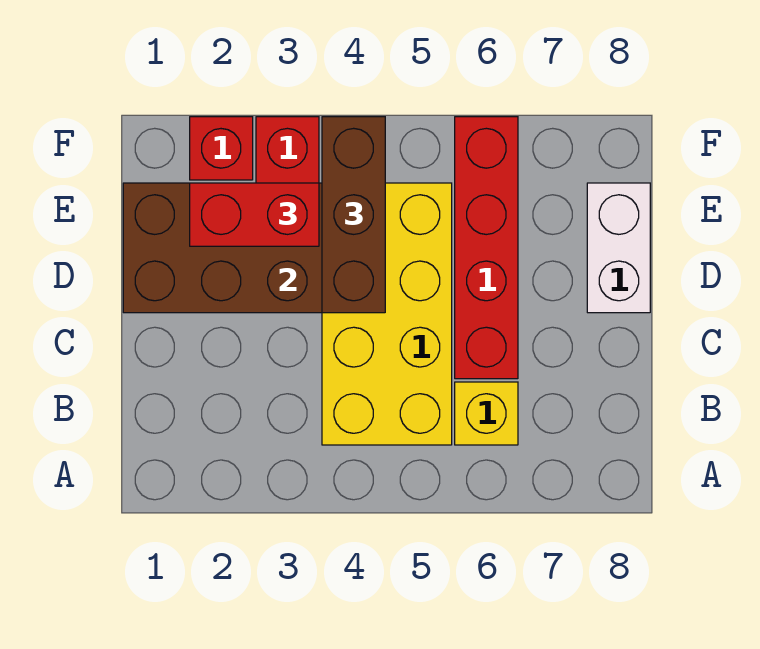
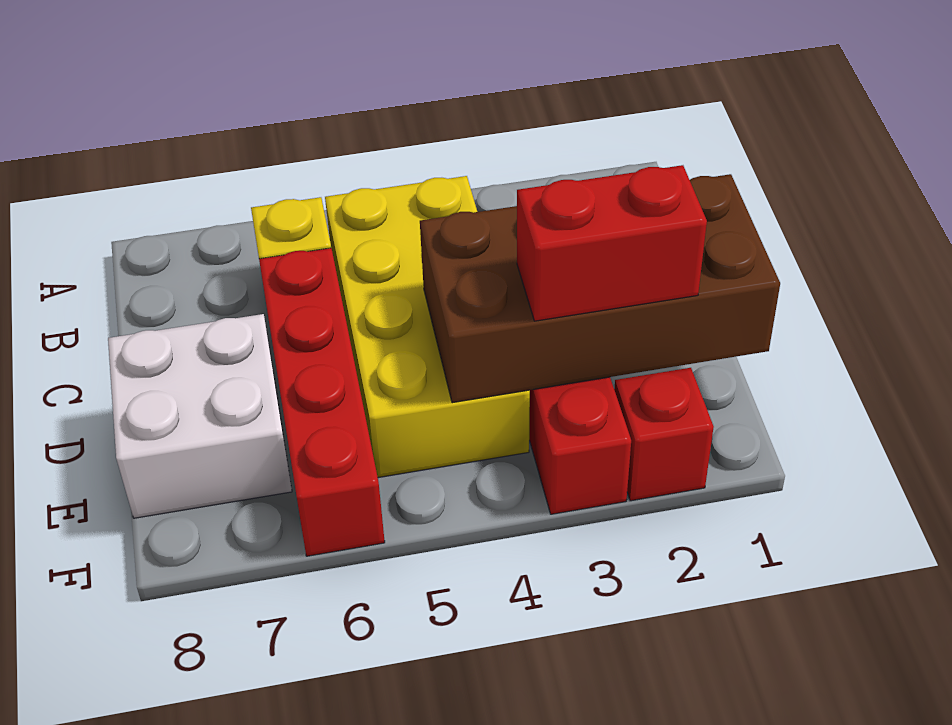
brown 1x3 brick [322,117,385,313] -> none
white 1x2 brick [587,183,650,313] -> white 2x2 brick [108,314,292,518]

